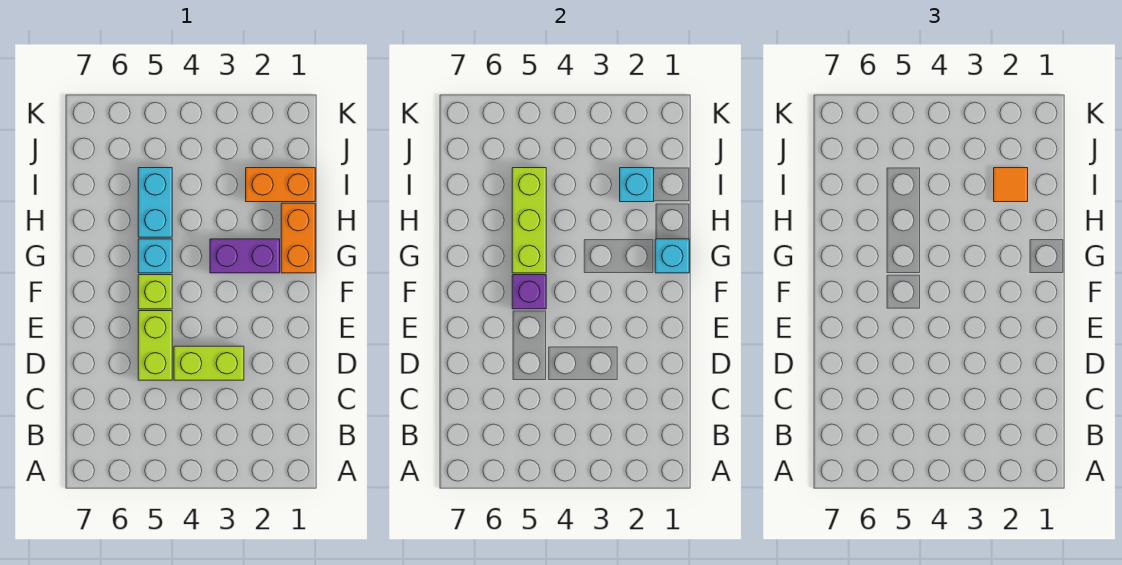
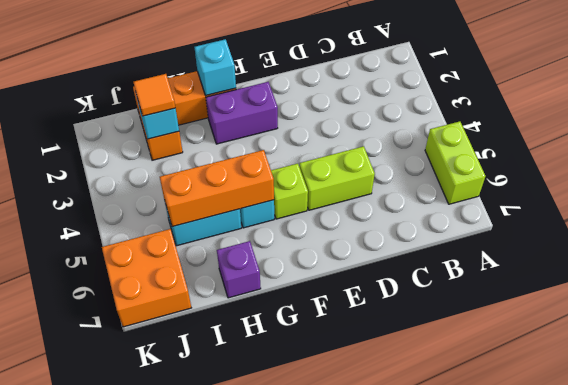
lime 1x2 brick [174,346,244,380] -> lime 1x2 brick moved to [425,121,485,204]
purple 1x1 brick [512,275,546,309] -> purple 1x1 brick moved to [217,241,261,298]
purple 1x2 brick [210,239,280,273] -> purple 1x2 brick turned to [206,82,278,144]
lime 1x3 brick [512,168,546,273] -> orange 1x3 brick [160,150,274,227]
none -> orange 2x2 brick [102,229,191,327]

